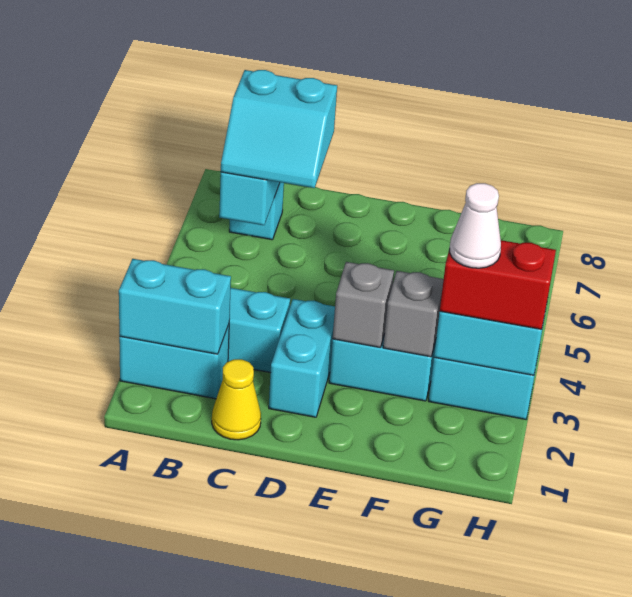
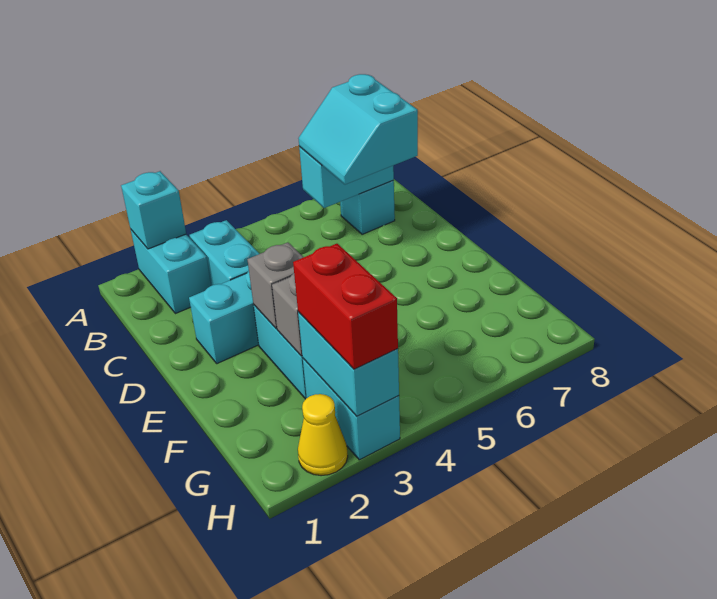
cyan 1x2 brick [119,259,231,354] -> cyan 1x1 brick [121,171,186,249]
yellow 1x1 cone [212,359,261,440] -> yellow 1x1 cone moved to [298,394,348,476]
white 1x1 cone [450,183,501,268] -> none

